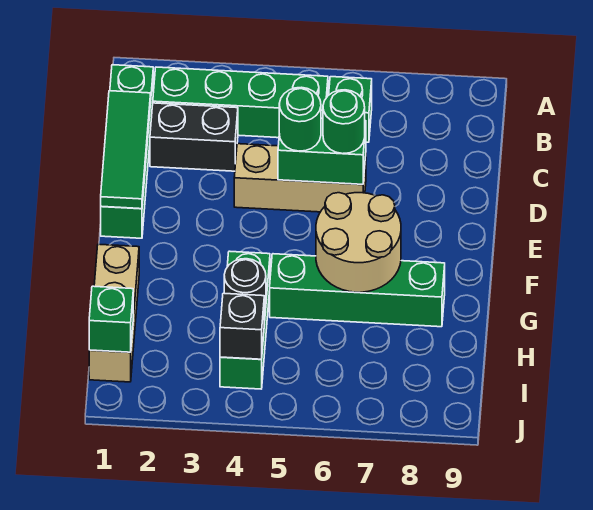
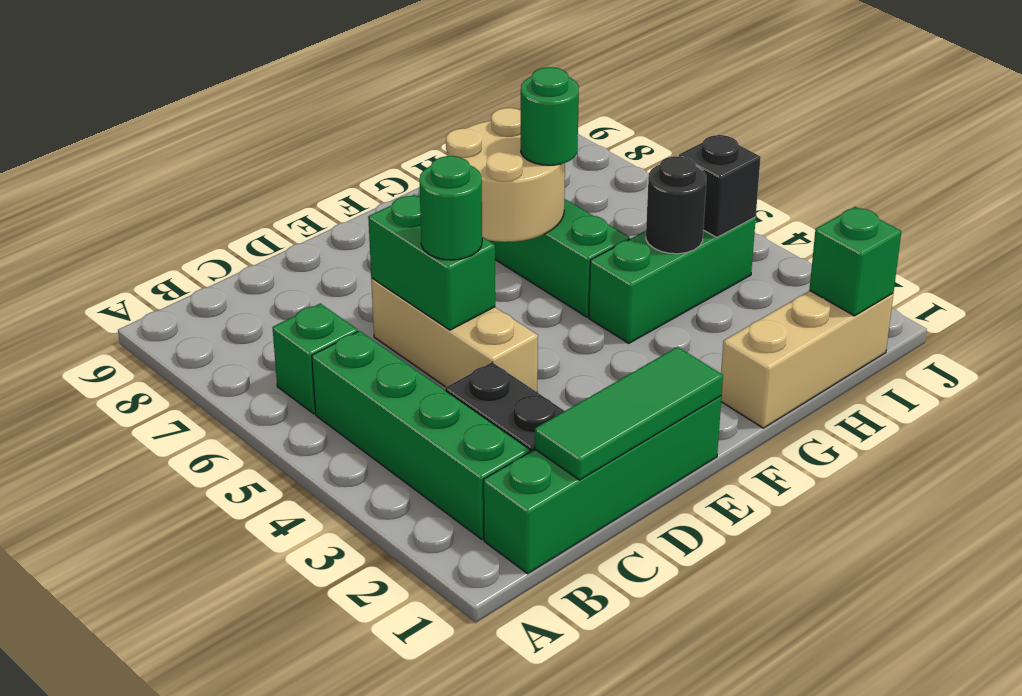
green 1x1 round brick [323,90,365,154] -> green 1x1 round brick moved to [521,67,579,165]

